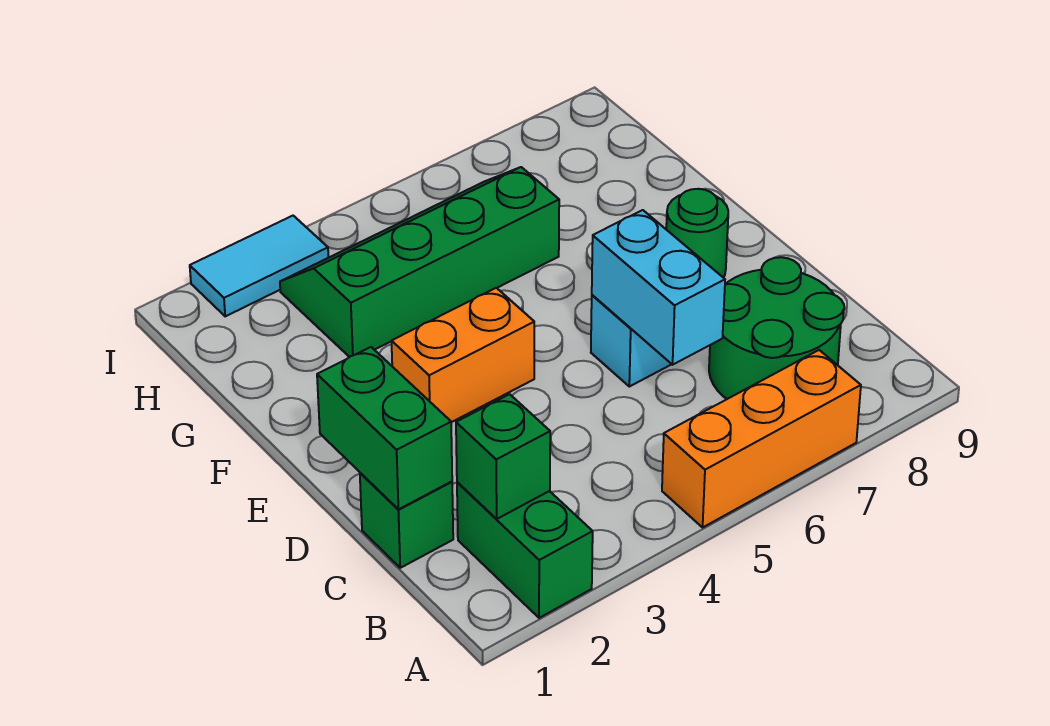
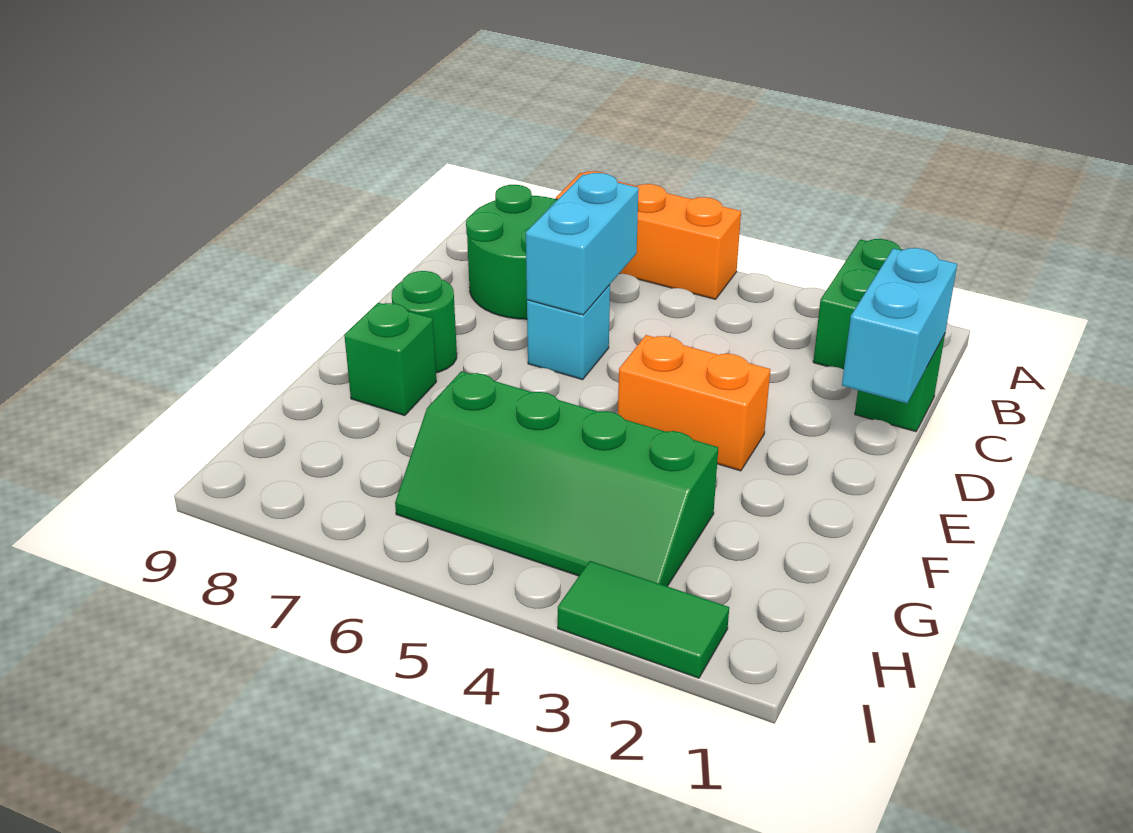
green 1x1 brick [456,394,550,519] -> green 1x1 brick moved to [344,303,436,416]
green 1x2 brick [317,347,452,509] -> cyan 1x2 brick [842,248,957,403]
cyan 1x2 tile [190,216,328,316] -> green 1x2 tile [558,561,729,678]

